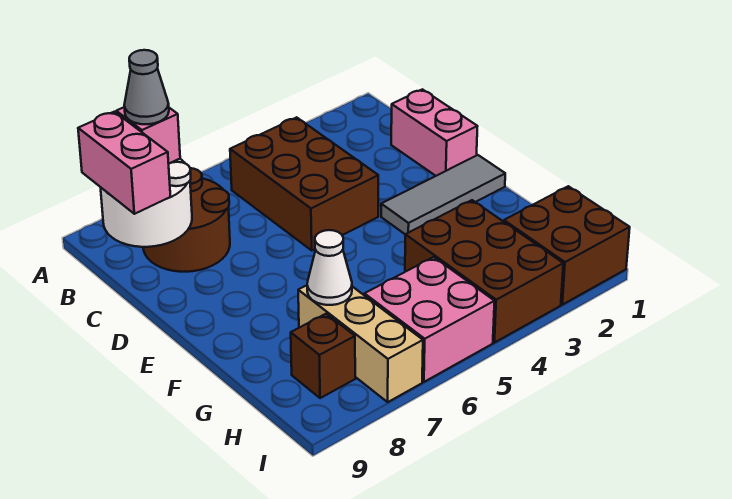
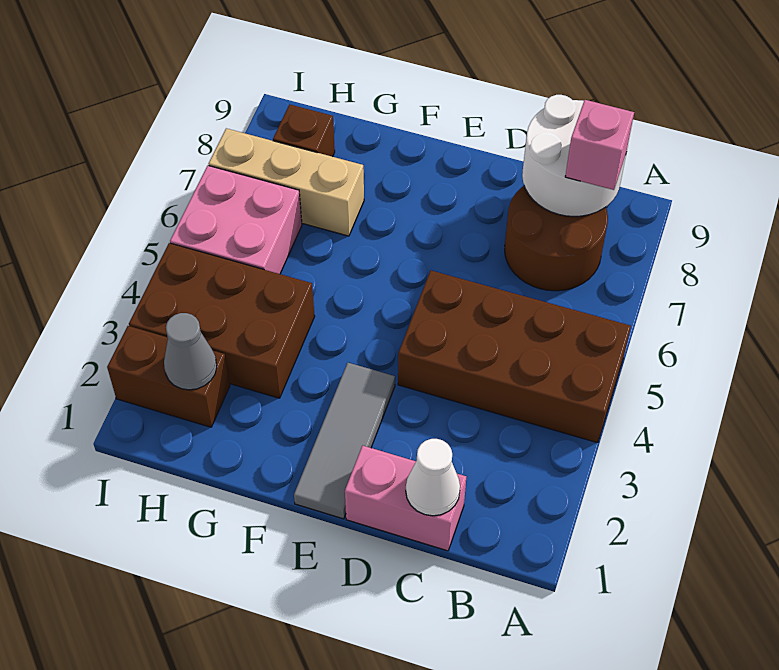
brown 2x3 brick [230,117,378,250] -> brown 2x4 brick [398,271,631,443]
grey 1x1 cone [124,50,169,124] -> grey 1x1 cone moved to [164,313,217,390]
pink 1x2 brick [78,112,171,214] -> none
white 1x1 cone [307,230,352,305] -> white 1x1 cone moved to [406,439,460,516]
brown 2x2 brick [504,186,630,305] -> brown 1x2 brick [107,326,230,427]

